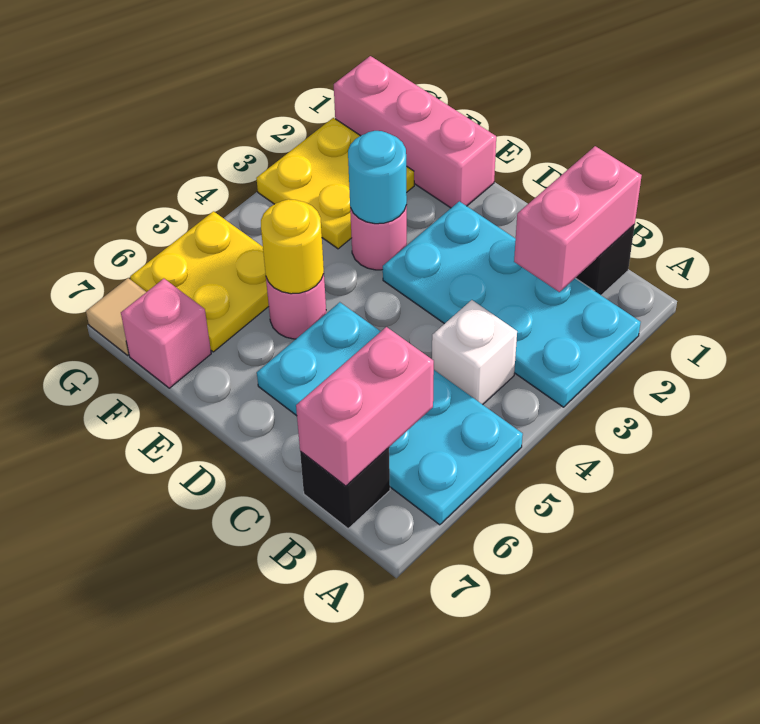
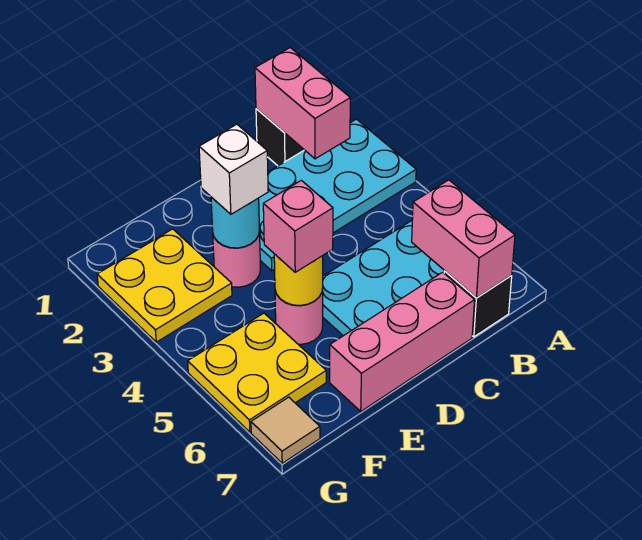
white 1x1 brick [432,300,517,405] -> white 1x1 brick moved to [199,124,268,214]
pink 1x3 brick [334,56,496,208] -> pink 1x3 brick moved to [330,272,475,411]
pink 1x1 brick [121,279,211,388] -> pink 1x1 brick moved to [263,180,333,272]

